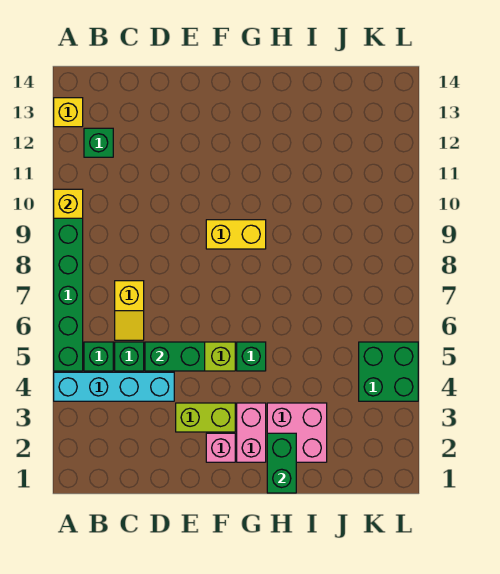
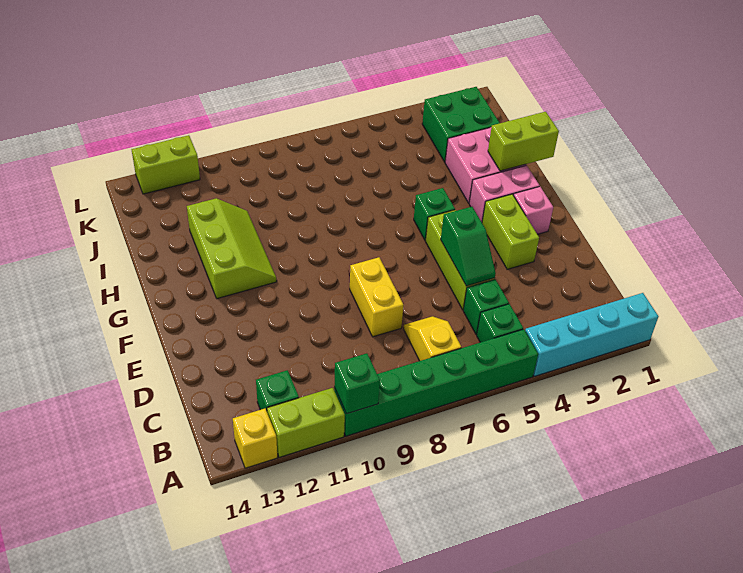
cyan 1x4 brick [54,372,174,401] -> cyan 1x4 brick turned to [525,293,659,376]
yellow 1x1 brick [54,189,83,218] -> green 1x1 brick [334,353,380,414]
none -> lime 1x2 brick [267,388,345,457]
yellow 1x2 slope [115,281,144,340] -> yellow 1x2 slope turned to [404,316,461,361]
green 1x2 brick [145,342,205,371] -> green 1x2 slope [441,207,496,286]
yellow 1x2 brick [206,220,266,249] -> yellow 1x2 brick moved to [350,257,403,337]
none -> lime 2x3 slope [187,198,277,299]
green 1x2 brick [267,433,296,493] -> lime 1x2 brick [488,112,559,171]
green 2x2 brick [359,342,418,401] -> green 2x2 brick moved to [422,87,499,162]
none -> lime 1x2 brick [131,135,200,194]

